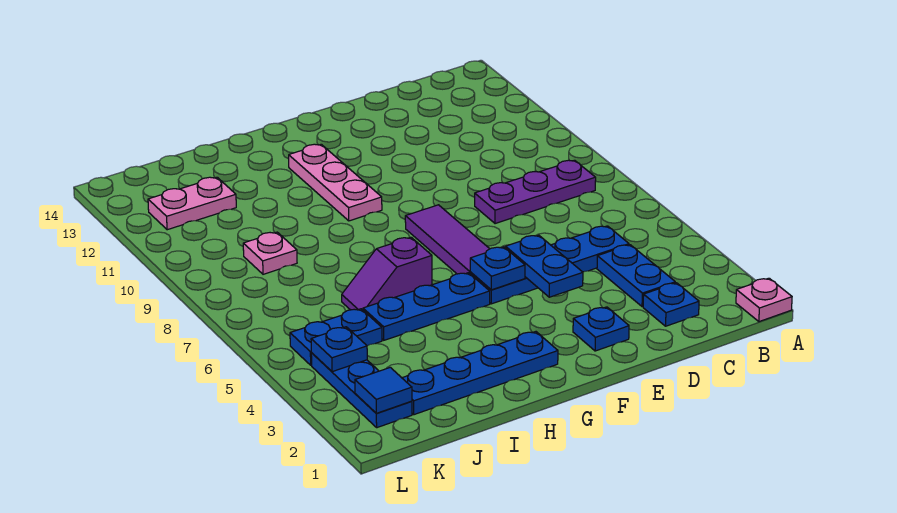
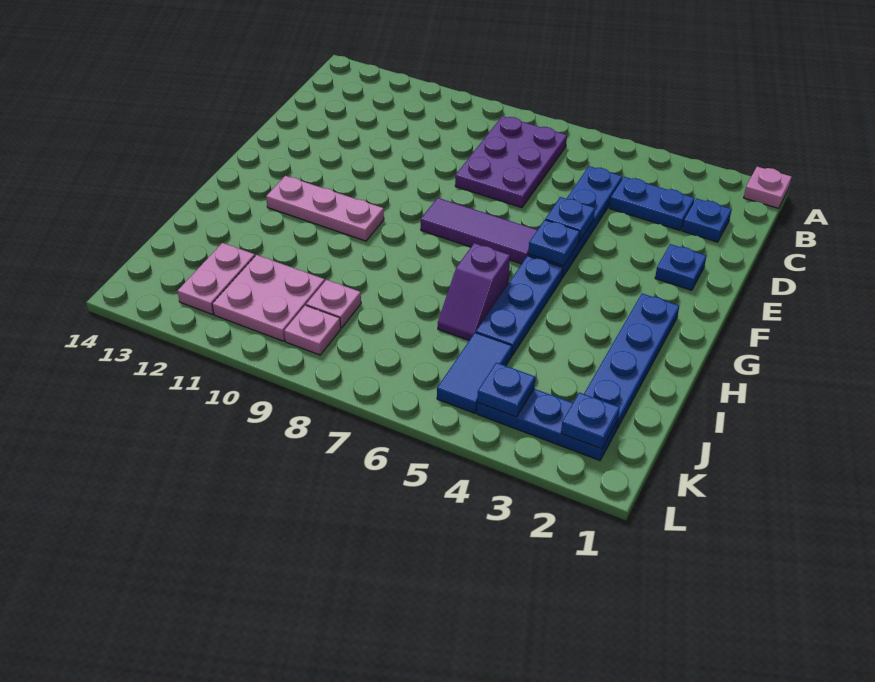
purple 1x3 plate [475,160,596,224] -> purple 2x3 plate [455,116,567,208]
blue 1x2 plate [506,235,583,297] -> blue 1x1 plate [545,197,595,242]
blue 1x2 plate [290,309,382,365] -> blue 1x2 tile [437,332,512,413]
none -> pink 2x2 plate [212,255,325,341]
blue 1x1 tile [355,367,412,413] -> blue 1x1 plate [561,393,620,449]
none -> pink 1x1 plate [284,305,341,355]

